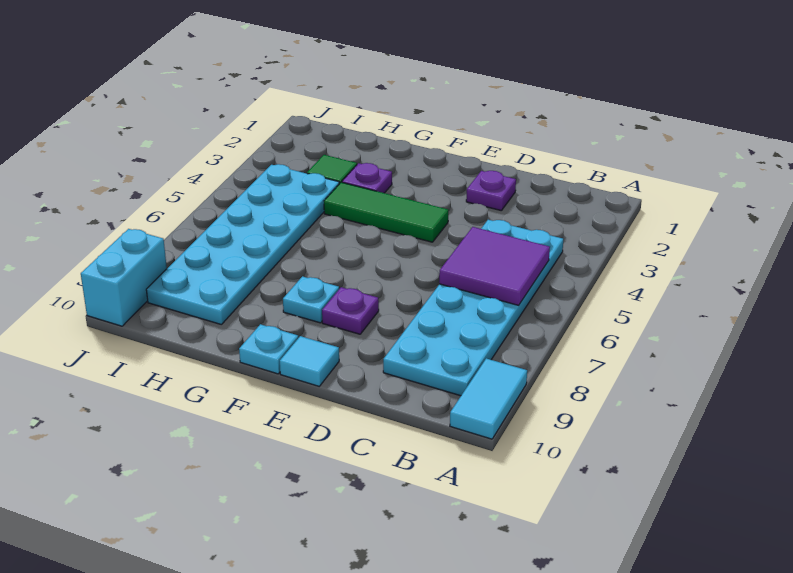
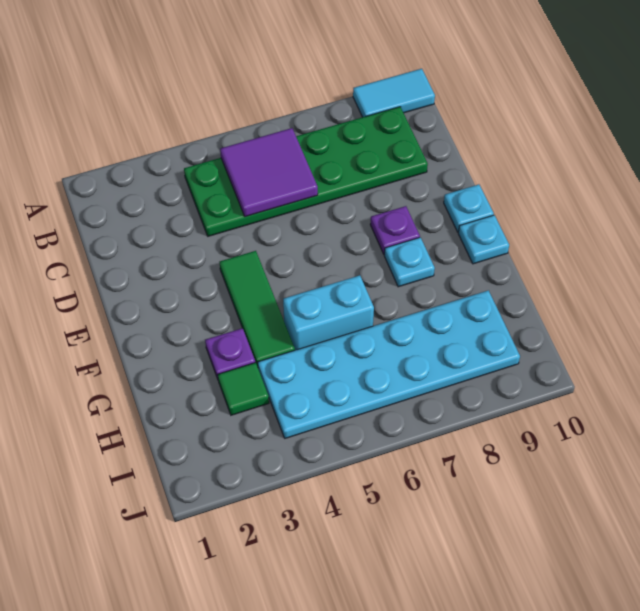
cyan 2x6 plate [383,220,563,396] -> green 2x6 plate [184,107,428,236]
purple 1x1 plate [466,171,516,211] -> none
cyan 1x1 tile [280,336,339,386] -> cyan 1x1 plate [444,184,494,232]
cyan 1x2 brick [81,229,167,326] -> cyan 1x2 brick moved to [283,275,374,350]

